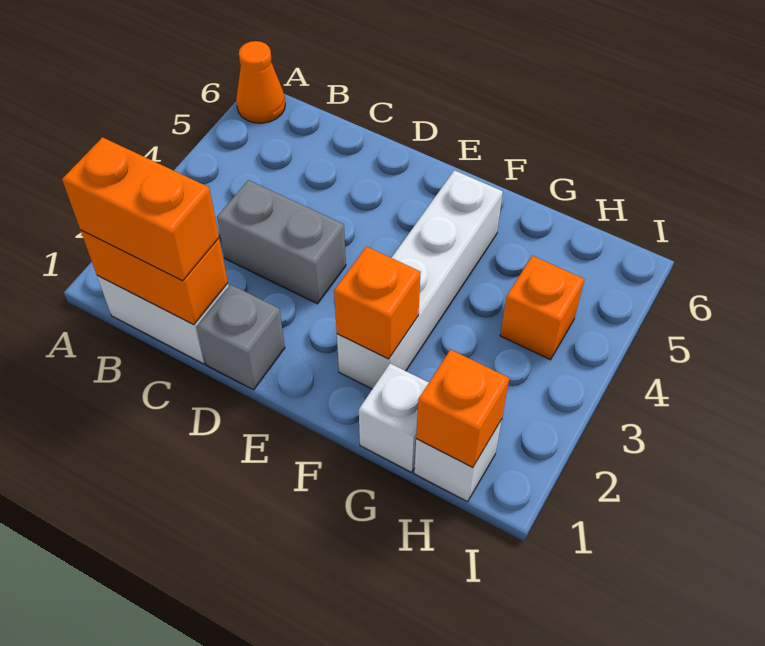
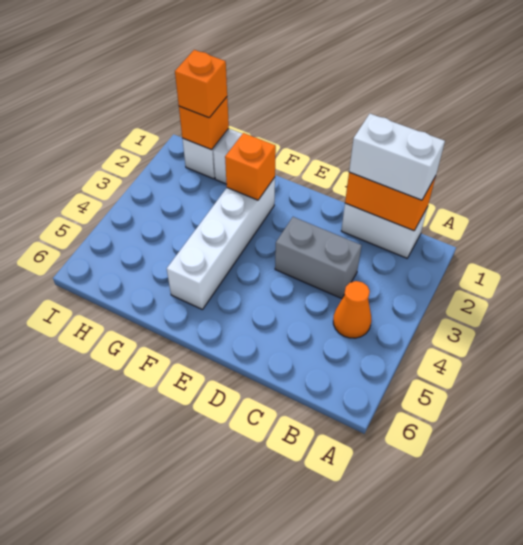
orange 1x1 cone [236,41,285,123] -> orange 1x1 cone moved to [333,281,372,338]
orange 1x2 brick [62,137,219,281] -> white 1x2 brick [349,114,445,200]
grey 1x1 brick [197,285,285,390] -> none
orange 1x1 brick [500,256,584,360] -> orange 1x1 brick moved to [175,50,227,118]

